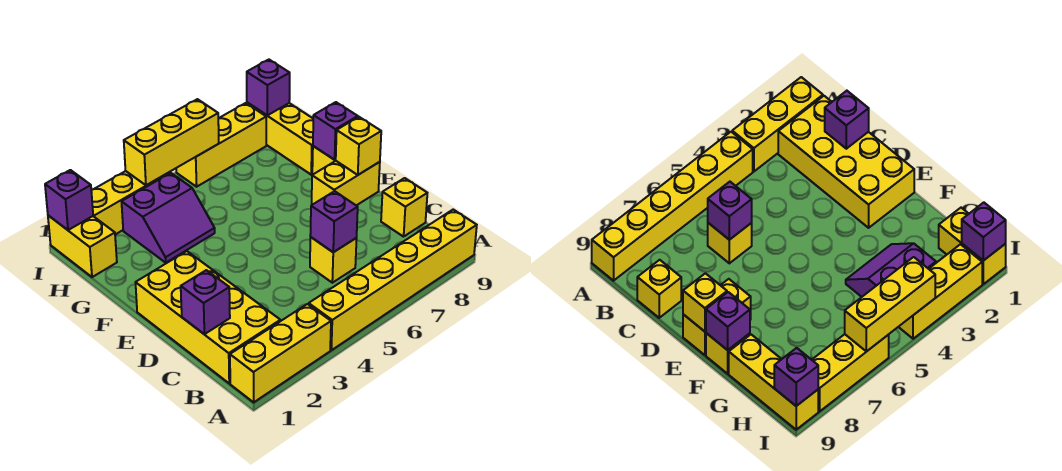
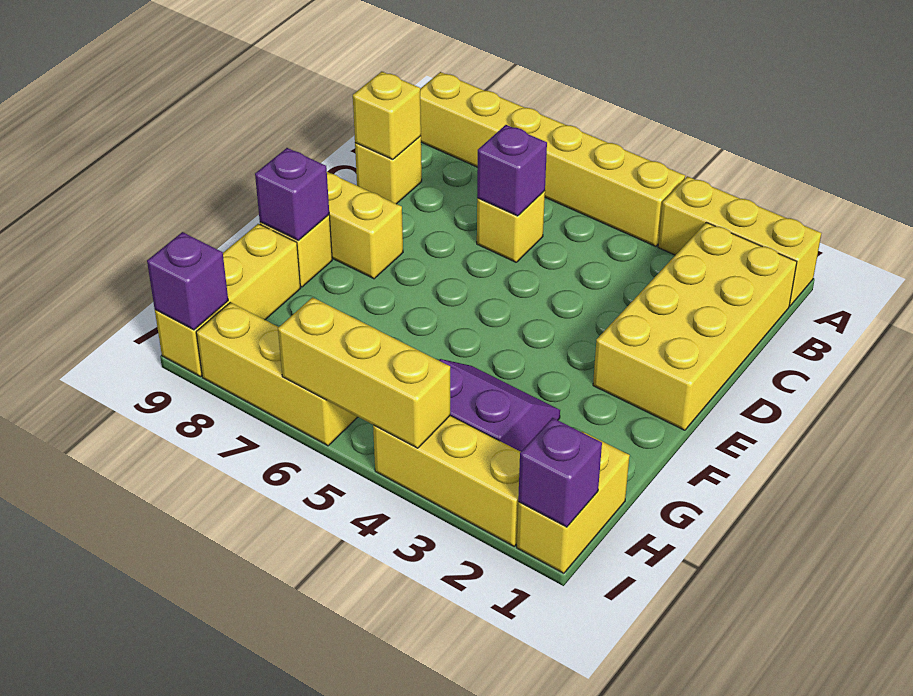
purple 1x1 brick [181,270,230,334] -> none
yellow 1x1 brick [335,117,381,175] -> yellow 1x1 brick moved to [353,71,421,159]

